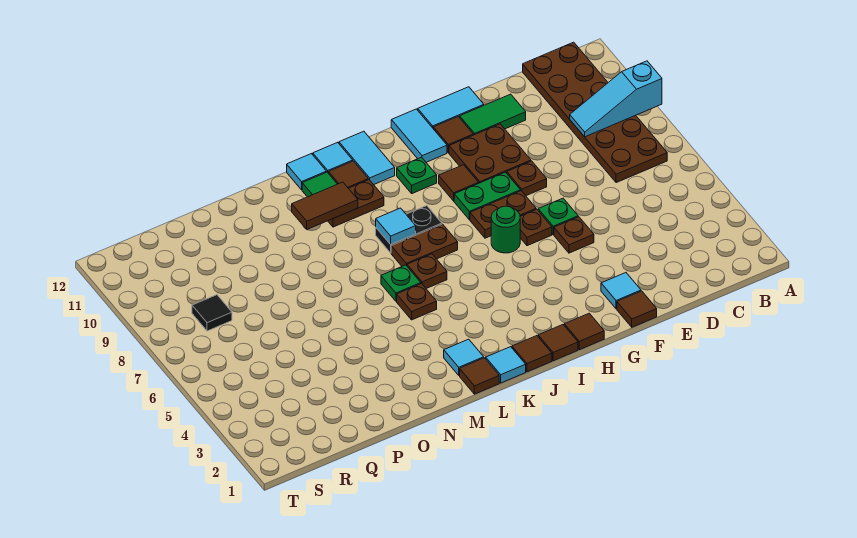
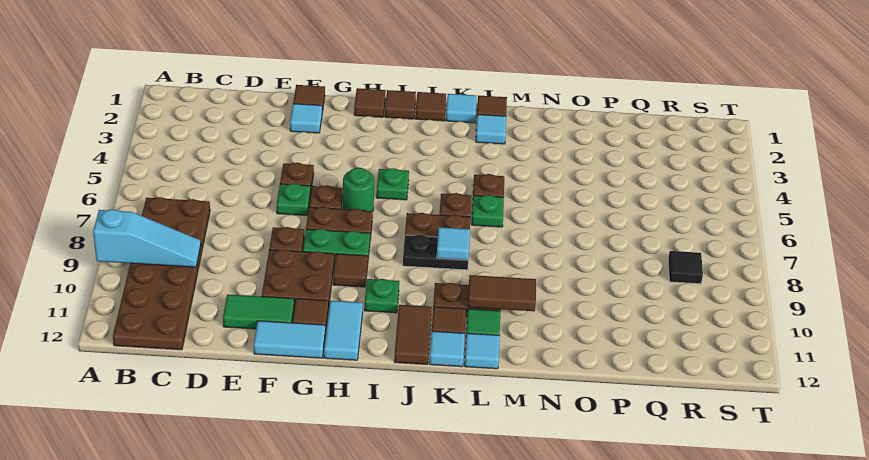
none -> green 1x1 plate [376,168,409,200]
cyan 1x2 tile [339,131,395,185] -> brown 1x2 tile [394,305,432,365]

